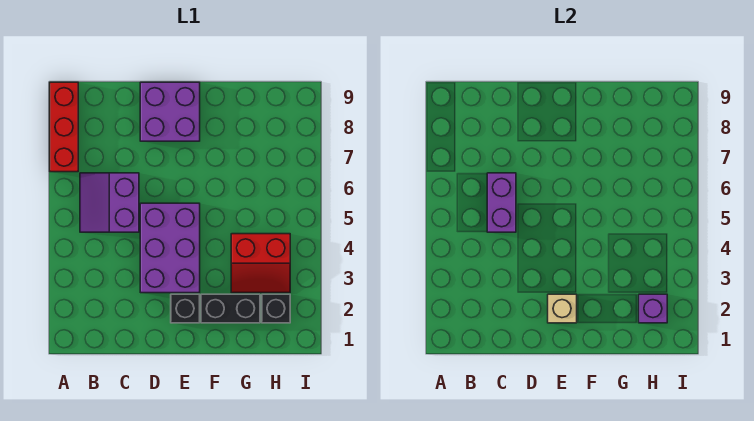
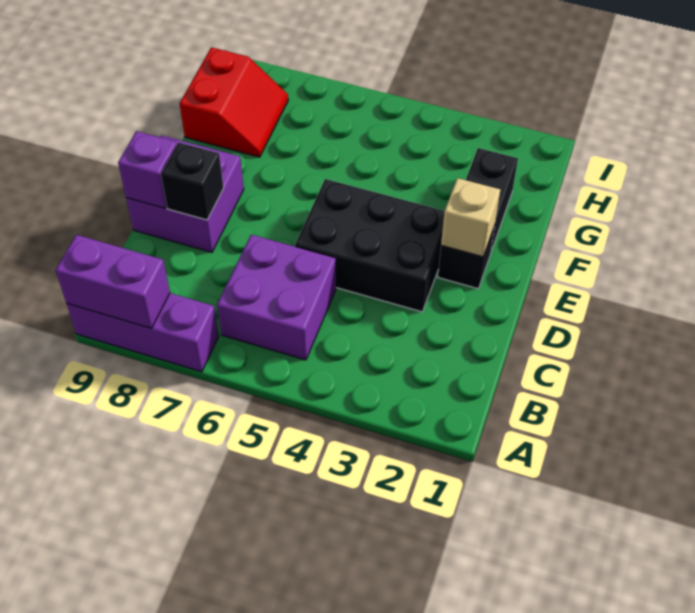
red 1x3 brick [50,82,78,172] -> purple 1x3 brick [67,293,219,372]
purple 2x2 slope [80,173,139,232] -> purple 2x2 brick [217,235,336,360]
purple 1x2 brick [487,173,516,232] -> purple 1x2 brick moved to [56,235,170,329]
purple 2x3 brick [140,203,200,293] -> black 2x3 brick [295,179,444,312]
red 2x2 slope [231,234,290,293] -> red 2x2 slope moved to [180,47,288,157]
black 1x1 brick [262,294,290,323] -> black 1x1 brick moved to [161,142,224,220]
purple 1x1 brick [639,294,667,323] -> purple 1x1 brick moved to [118,131,177,208]

